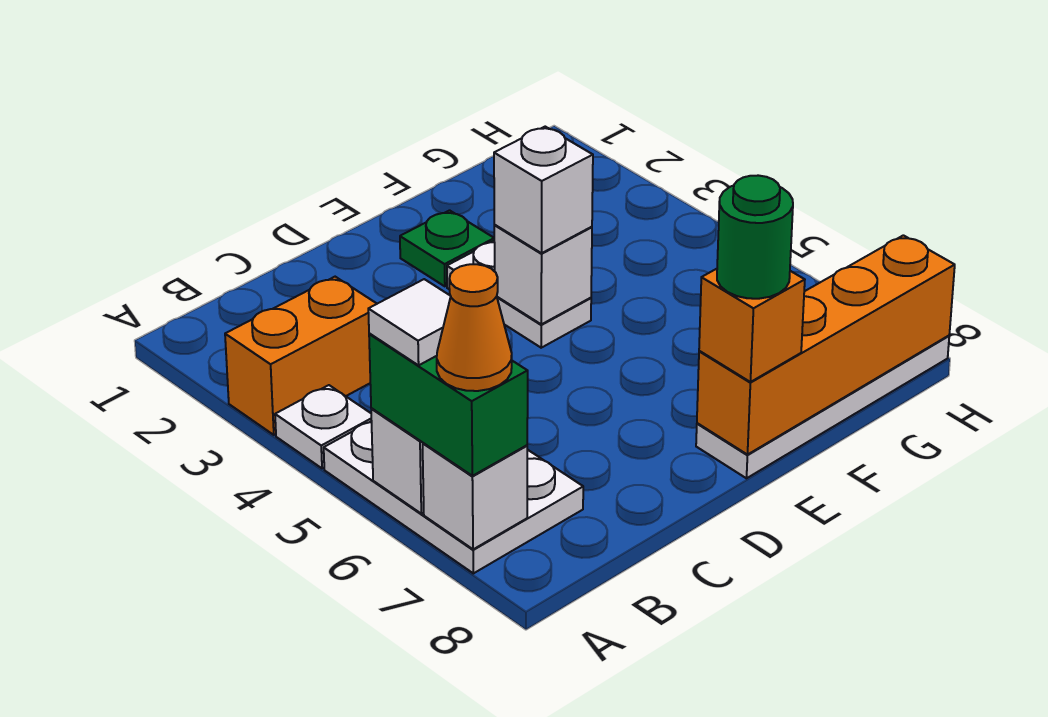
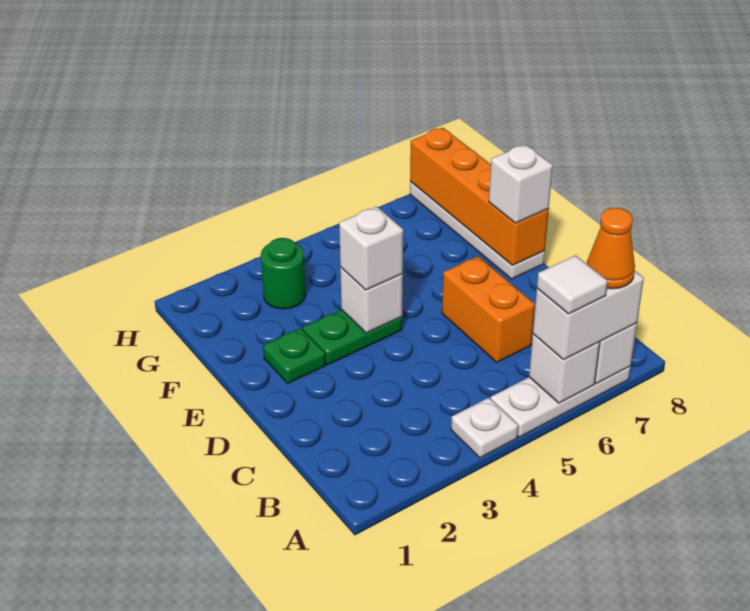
orange 1x2 brick [225,277,377,435] -> orange 1x2 brick moved to [442,256,535,362]
white 2x3 plate [324,421,583,573] -> white 1x3 plate [491,366,631,437]
green 1x2 brick [369,334,528,476] -> white 1x2 brick [533,271,644,360]
white 1x2 plate [447,241,591,348] -> green 1x2 plate [303,310,402,365]
orange 1x1 brick [699,269,805,382] -> white 1x1 brick [489,145,553,223]
green 1x1 round brick [717,175,793,299] -> green 1x1 round brick moved to [261,238,306,309]

